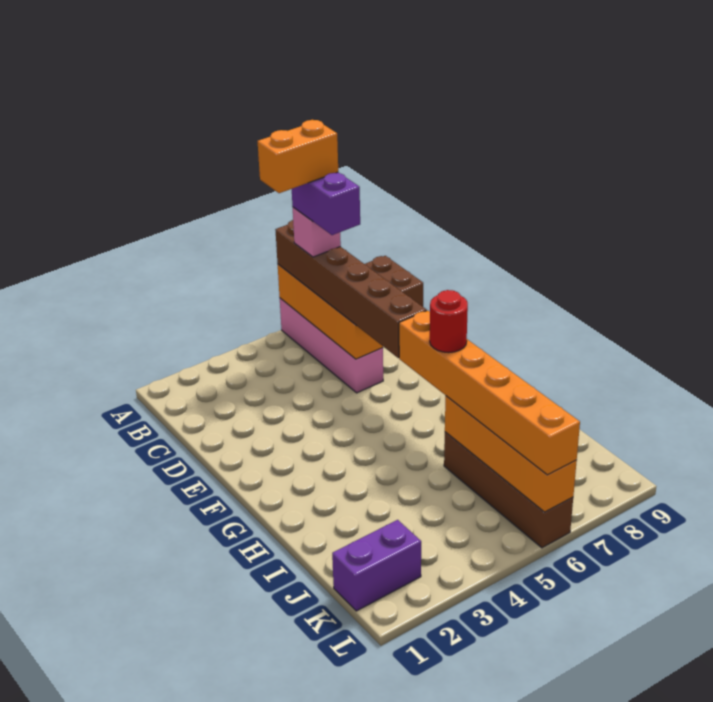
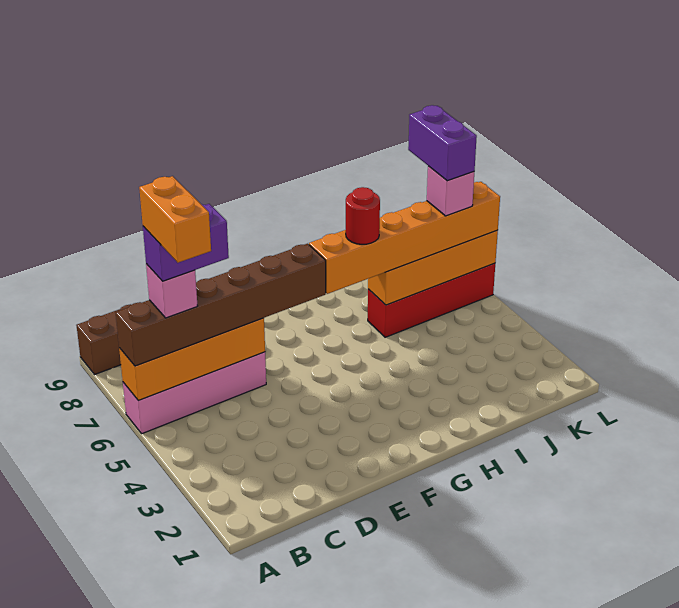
brown 1x4 brick [444,432,573,548] -> red 1x4 brick [368,263,495,337]
purple 1x2 brick [332,520,421,611] -> purple 1x2 brick moved to [408,105,477,181]
none -> pink 1x1 brick [427,166,474,216]

